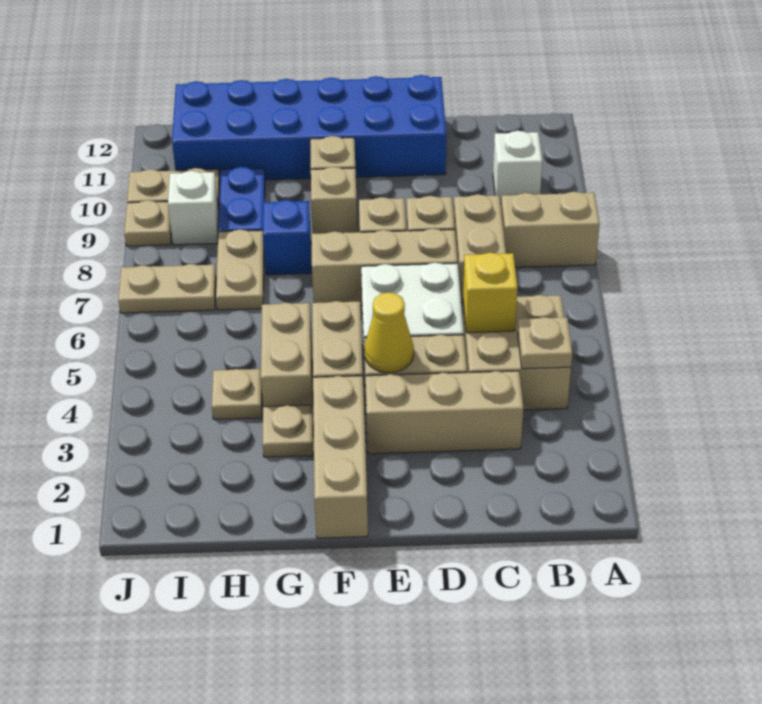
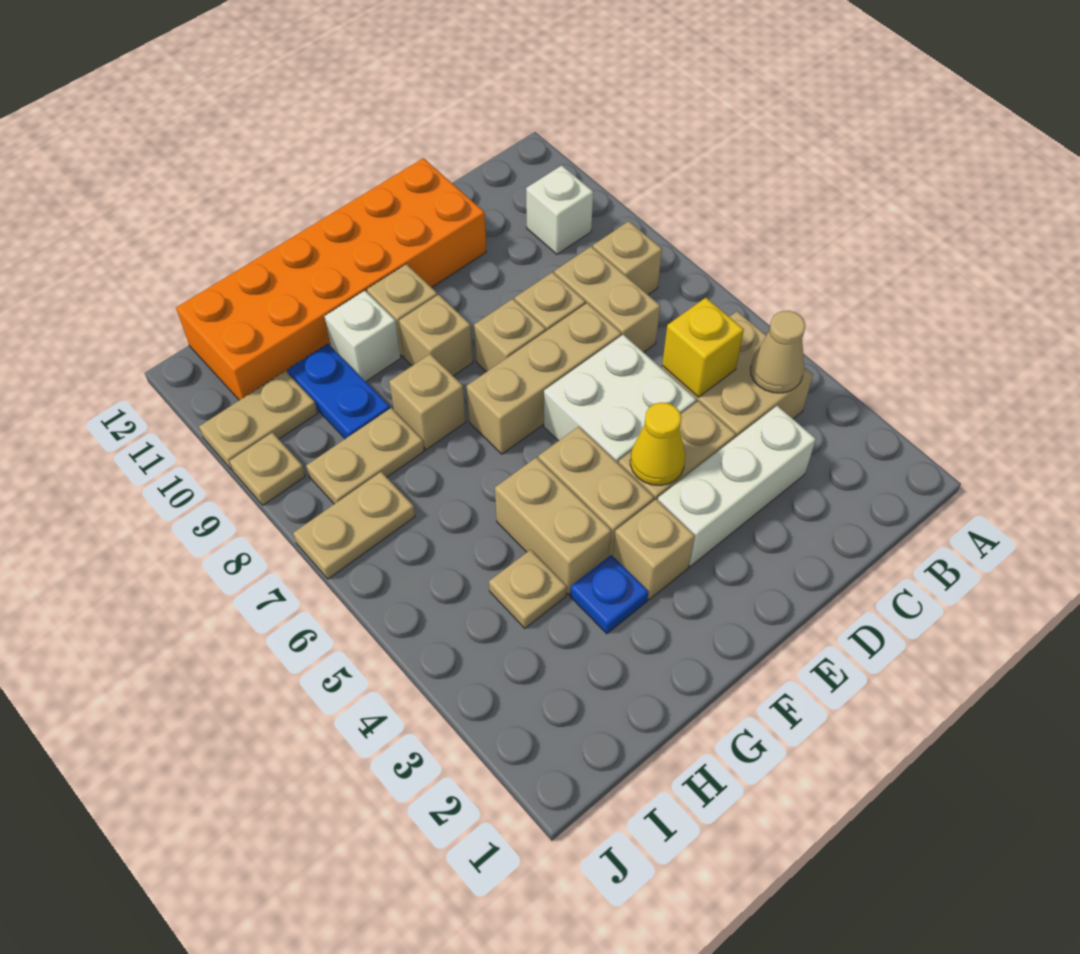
tan 1x2 brick [501,192,600,267] -> tan 1x1 brick [593,221,662,295]
tan 1x1 plate [518,317,572,369] -> tan 1x1 cone [751,311,805,393]
tan 1x3 brick [365,371,523,454] -> white 1x3 brick [658,406,816,566]
blue 2x6 brick [172,75,446,180] -> orange 2x6 brick [176,158,486,400]
tan 1x3 brick [313,376,368,538] -> tan 1x1 brick [613,499,695,600]
tan 1x1 plate [263,405,313,457] -> blue 1x1 plate [570,555,648,634]
blue 1x1 brick [263,200,311,275] -> tan 1x1 brick [389,354,466,450]
tan 1x2 plate [216,230,264,310] -> tan 1x2 plate turned to [306,408,424,504]
white 1x1 brick [168,171,219,245] -> white 1x1 brick moved to [324,290,401,382]

